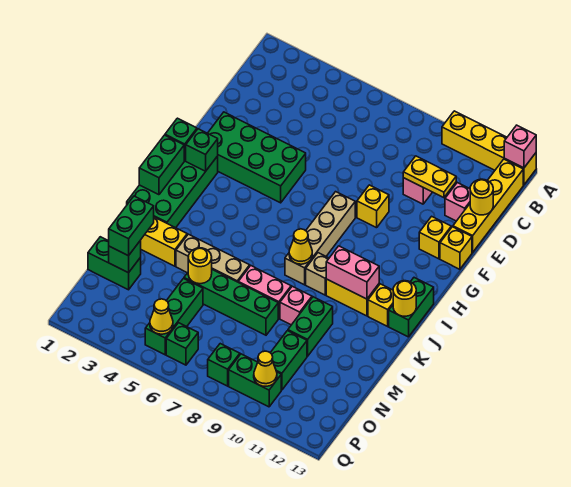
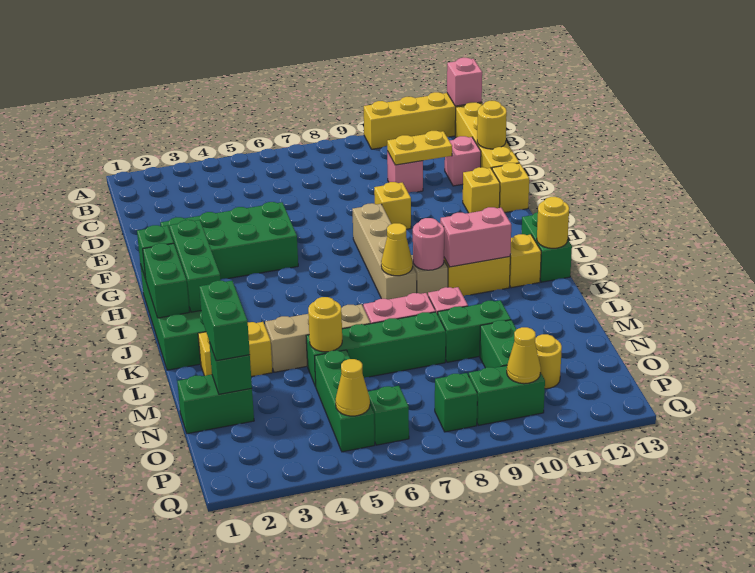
green 1x1 brick [186,129,218,171] -> green 1x3 brick [169,220,221,312]
none -> pink 1x1 round brick [413,218,444,270]
green 1x2 brick [288,297,333,356] -> green 1x2 brick turned to [438,300,511,362]
none -> yellow 1x1 round brick [535,334,562,389]

